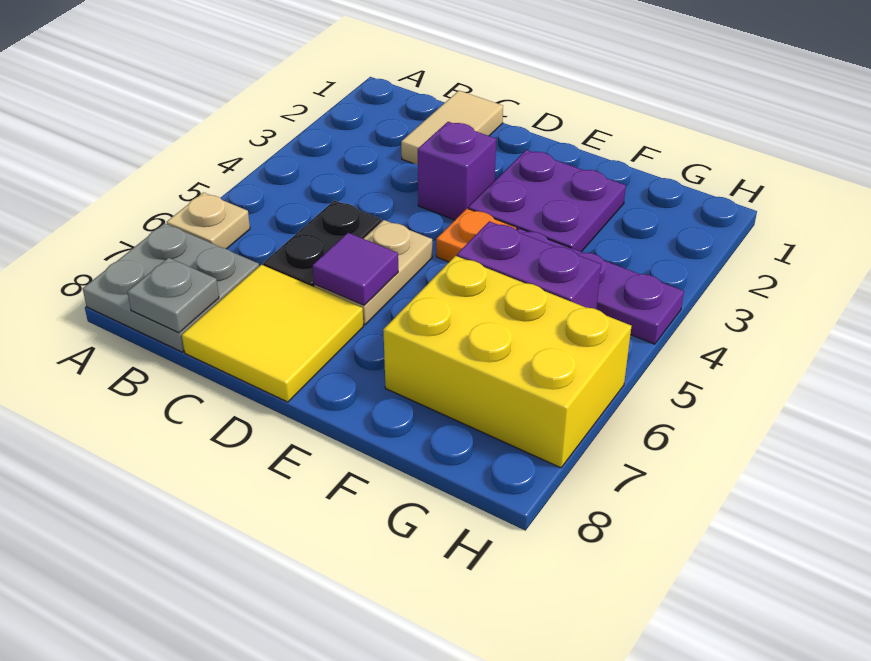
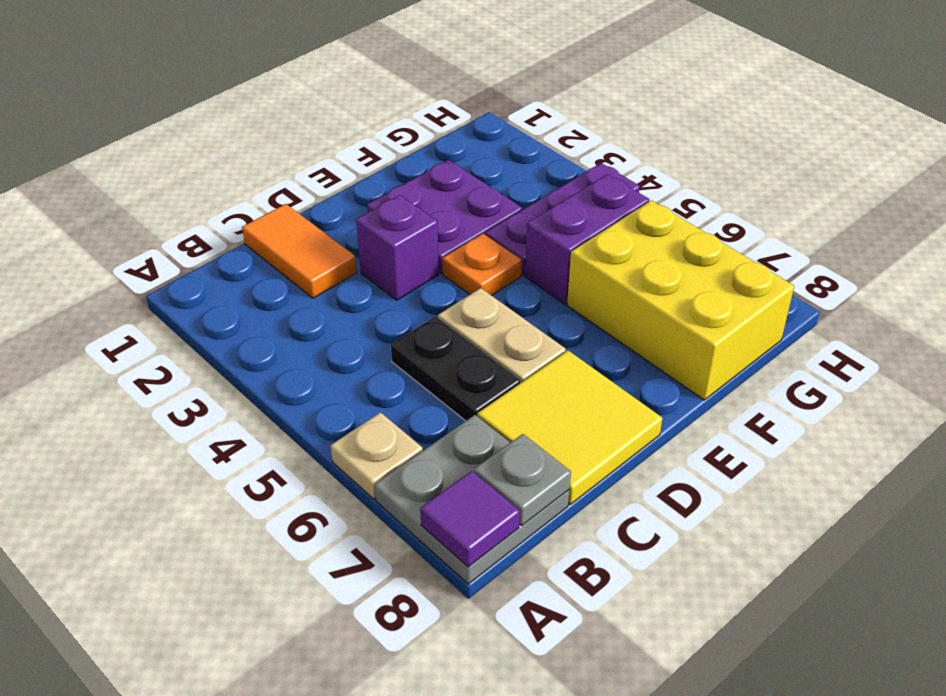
tan 1x2 tile [401,91,503,165] -> orange 1x2 tile [242,204,357,298]
purple 1x1 tile [313,233,398,305] -> purple 1x1 tile moved to [420,471,520,567]
yellow 2x3 brick [383,256,631,468] -> yellow 2x3 brick turned to [567,200,794,400]

